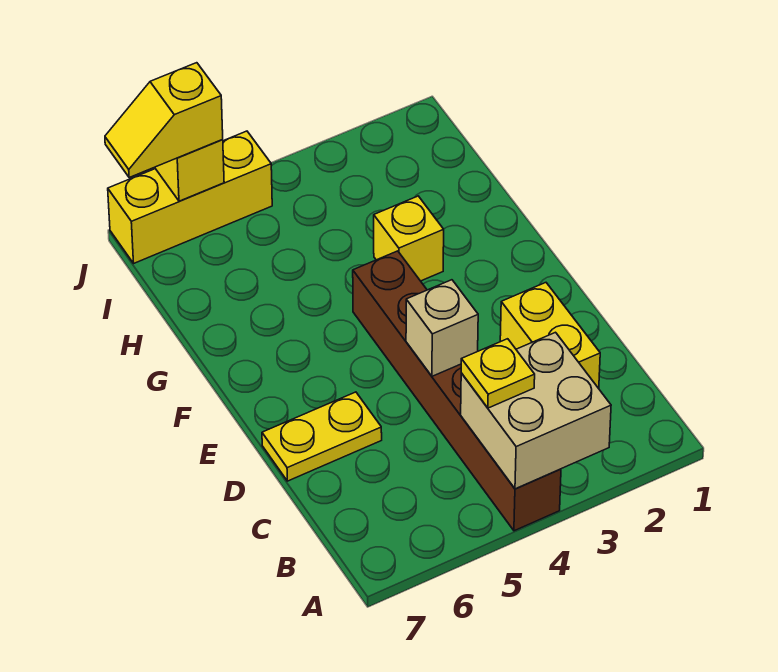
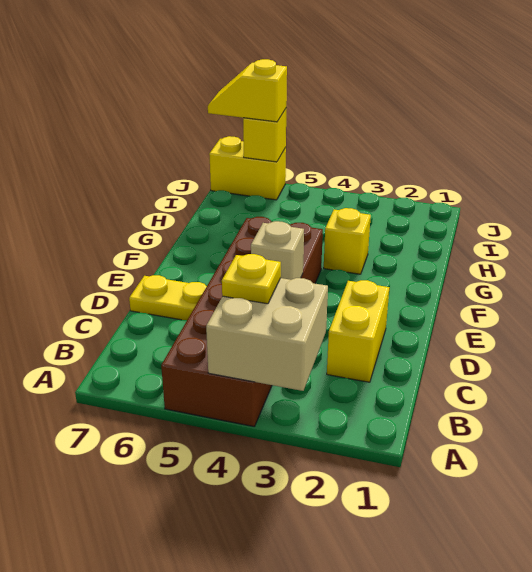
brown 1x6 brick [353,251,561,531] -> brown 2x6 brick [161,217,323,427]
yellow 1x3 brick [108,131,272,263] -> yellow 1x2 brick [209,136,286,200]

